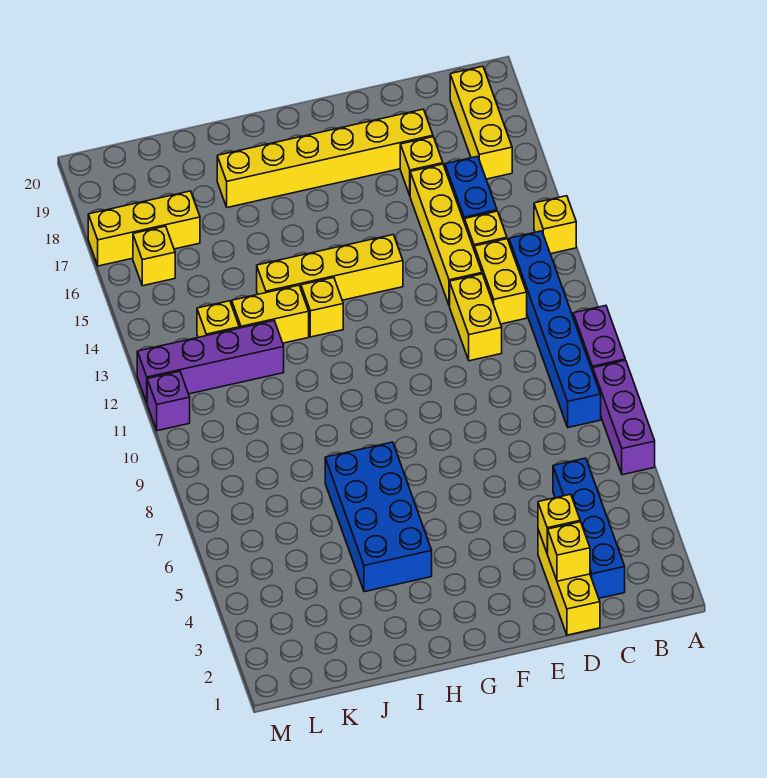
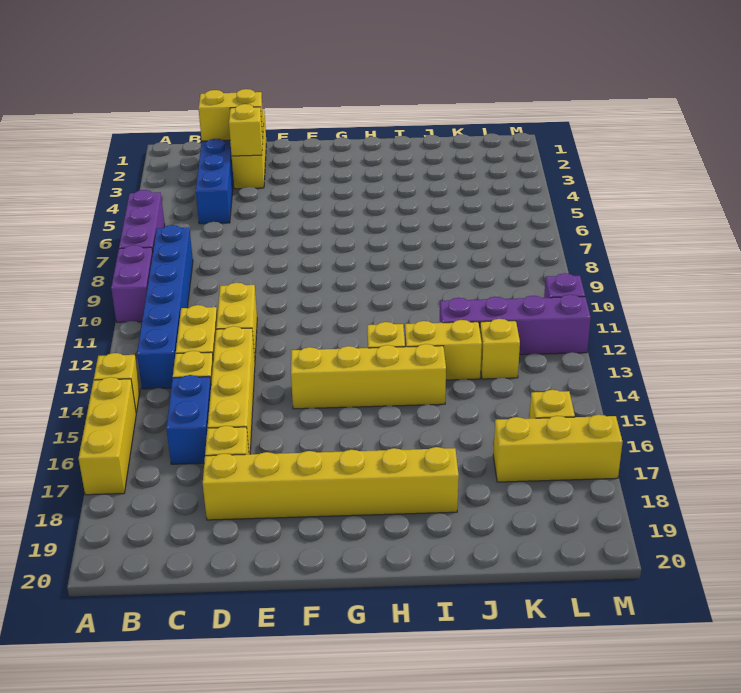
yellow 1x3 brick [450,66,512,179] -> yellow 1x3 brick moved to [79,377,136,495]
yellow 1x1 brick [548,522,590,581] -> yellow 1x2 brick [199,89,264,141]
blue 2x4 brick [325,442,432,592] -> none

